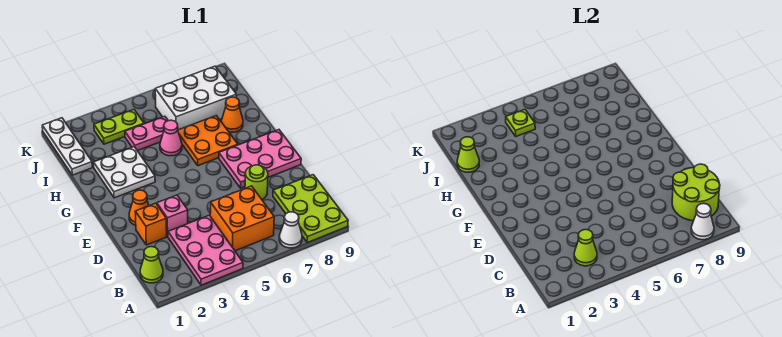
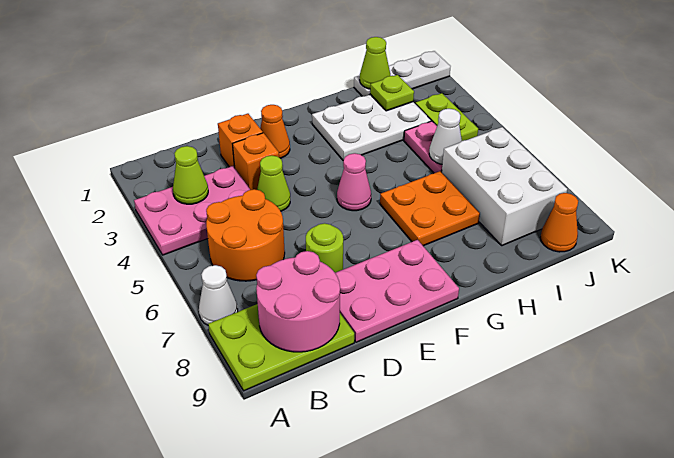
white 1x1 cone [691,203,714,240] -> white 1x1 cone moved to [429,109,462,164]
lime 1x1 cone [140,247,163,283] -> lime 1x1 cone moved to [257,155,290,211]
orange 2x2 brick [210,186,274,251] -> orange 2x2 round brick [206,189,285,281]
lime 2x2 round brick [672,164,720,221] -> pink 2x2 round brick [256,251,340,352]
pink 1x1 brick [157,195,188,236] -> orange 1x1 brick [233,133,279,190]
pink 2x3 plate [219,130,301,188] -> pink 2x3 plate turned to [335,240,459,342]
white 2x2 plate [94,147,155,198] -> white 2x3 plate [312,94,431,160]
pink 1x1 cone [160,120,182,156] -> pink 1x1 cone moved to [337,153,371,211]
orange 1x1 cone [221,97,243,132] -> orange 1x1 cone moved to [540,193,578,252]
lime 1x1 plate [506,110,535,136] -> lime 1x1 plate moved to [370,75,414,111]

